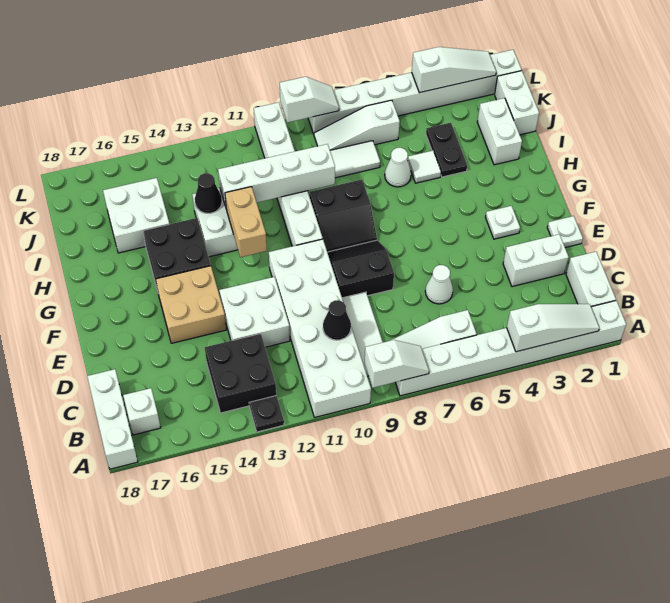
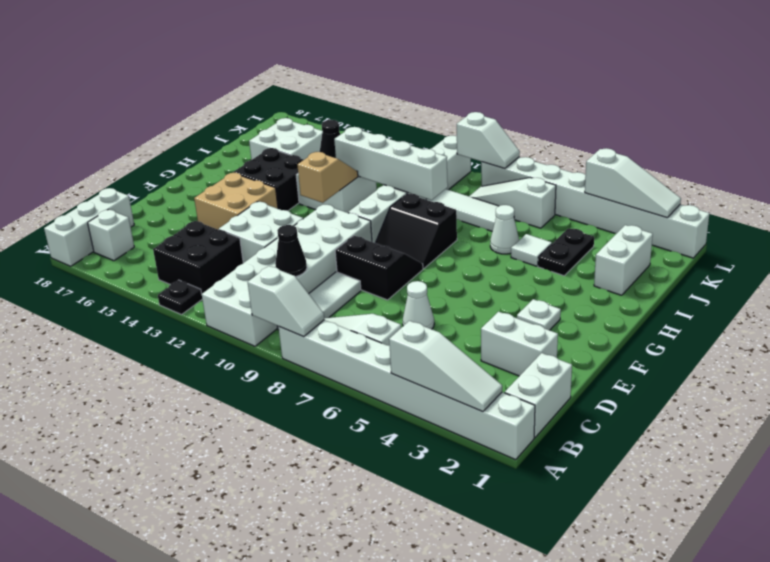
white 1x1 plate [547,216,583,248] -> none
tan 1x2 brick [225,187,267,257] -> tan 1x2 slope [297,152,358,203]
white 1x2 brick [495,71,539,135] -> none

